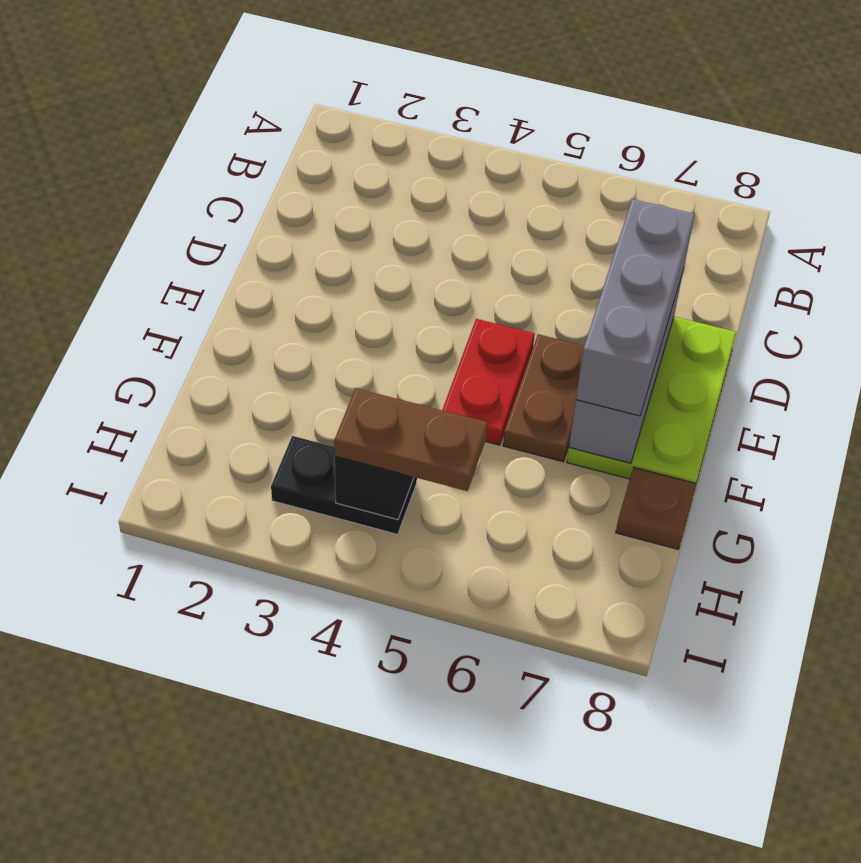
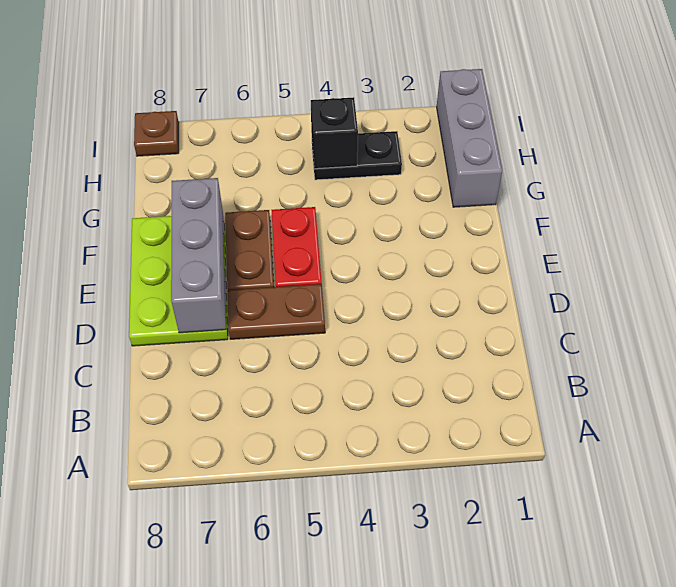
grey 1x3 brick [576,199,695,416] -> grey 1x3 brick moved to [437,69,502,207]
brown 1x1 plate [616,467,696,549] -> brown 1x1 plate moved to [134,111,179,156]
brown 1x2 plate [334,388,488,491] -> brown 1x2 plate moved to [227,284,325,339]

